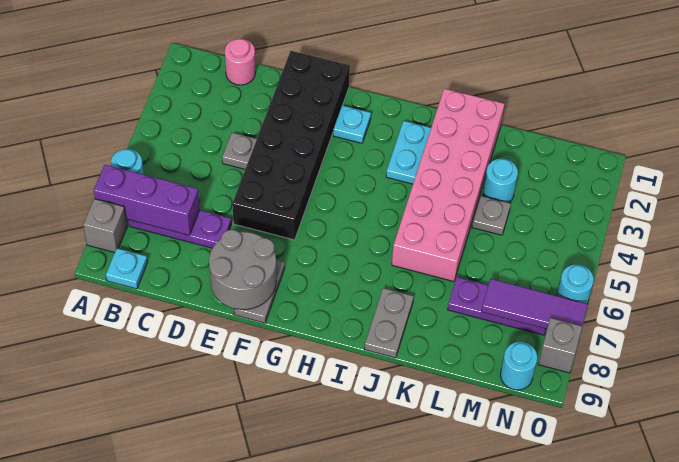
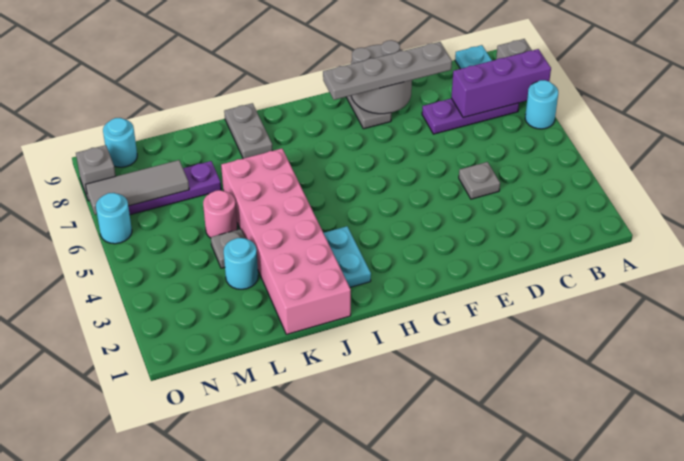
pink 1x1 round brick [225,39,255,85] -> pink 1x1 round brick moved to [203,190,237,238]
none -> grey 1x4 plate [323,42,452,100]
black 2x6 brick [232,51,350,240] -> none
cyan 1x1 plate [333,105,371,143] -> none
purple 1x3 tile [481,279,588,329] -> grey 1x3 tile [85,160,189,215]

